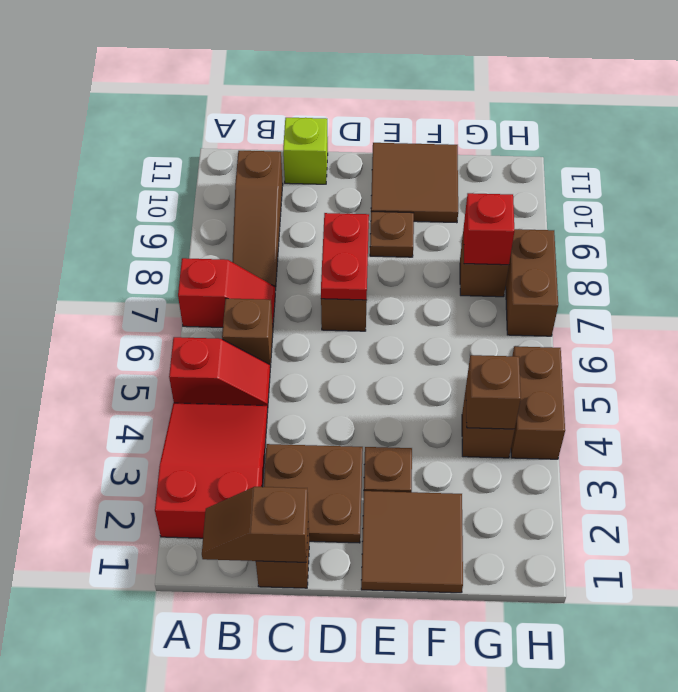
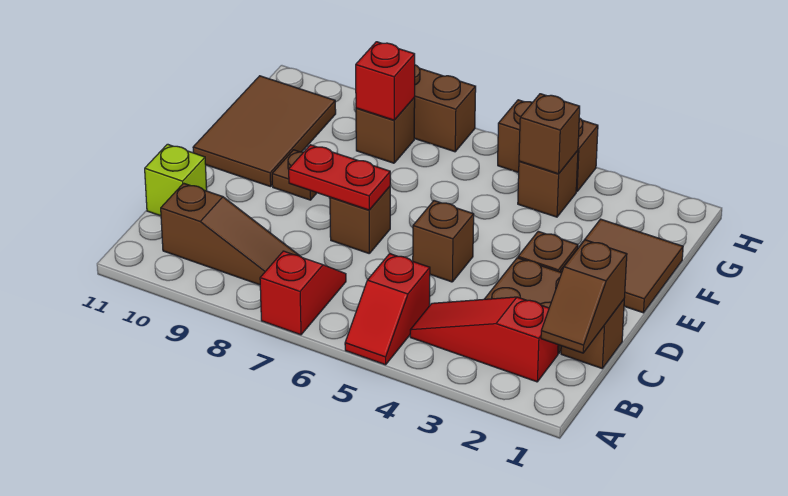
red 2x3 slope [155,403,268,538] -> red 1x3 slope [410,297,558,382]
red 1x2 slope [169,337,270,409] -> red 1x2 slope turned to [345,254,430,365]
brown 1x1 brick [222,298,273,367] -> brown 1x1 brick moved to [413,201,474,282]
brown 2x2 tile [371,143,458,223] -> brown 2x3 tile [193,76,336,187]

